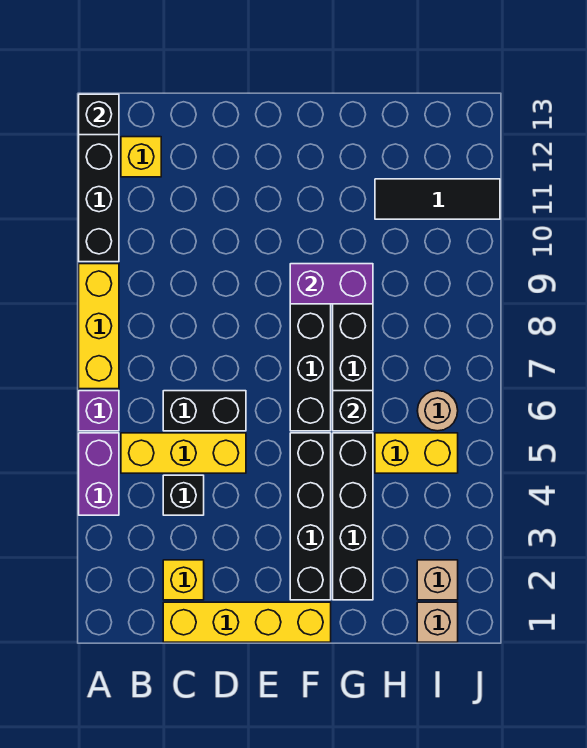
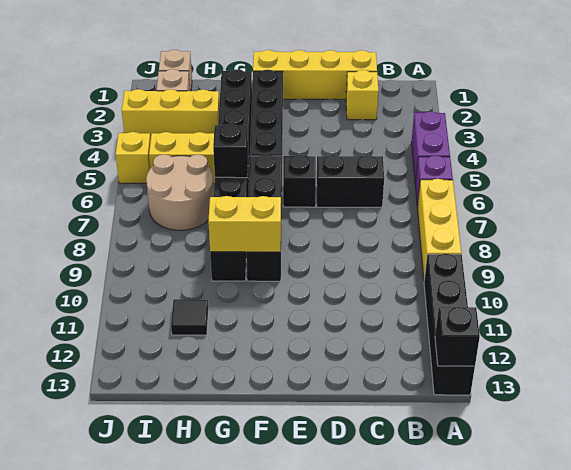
yellow 1x3 brick [121,433,246,473] -> yellow 1x3 brick moved to [122,89,219,139]
yellow 1x1 brick [121,137,161,177] -> yellow 1x1 brick moved to [116,132,151,183]
black 1x1 brick [163,475,204,515] -> black 1x1 brick moved to [283,155,316,207]
purple 1x2 brick [290,264,373,304] -> yellow 1x2 brick [208,196,281,252]
black 1x3 tile [375,179,500,219] -> black 1x1 tile [171,299,208,335]
tan 1x1 round brick [417,391,458,431] -> tan 2x2 round brick [146,154,214,230]

